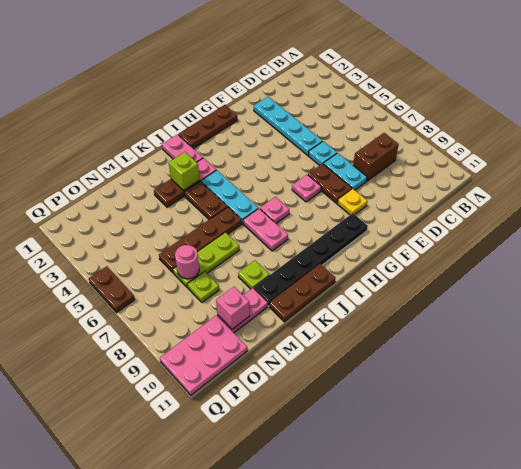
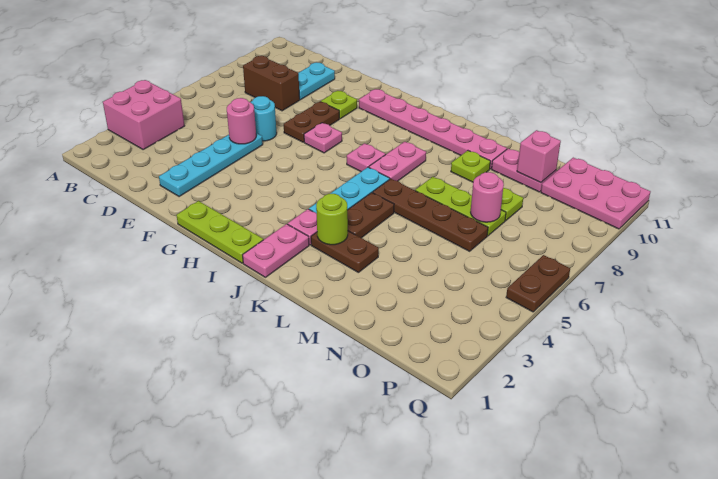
none -> pink 2x2 brick [103,80,184,150]
none -> pink 1x1 round brick [227,98,256,144]
cyan 1x1 plate [308,141,337,166] -> cyan 1x1 round brick [251,96,277,141]
cyan 1x2 plate [323,153,367,190] -> cyan 1x2 plate moved to [298,63,335,100]
yellow 1x1 plate [337,189,367,215] -> lime 1x1 plate [321,91,357,119]
brown 1x3 plate [178,105,237,149] -> lime 1x3 plate [177,201,263,263]
black 1x6 plate [254,213,368,306] -> pink 1x6 plate [359,89,507,169]
brown 1x3 plate [269,264,335,322] -> none
lime 1x1 brick [169,152,200,190] -> lime 1x1 round brick [316,194,348,245]

